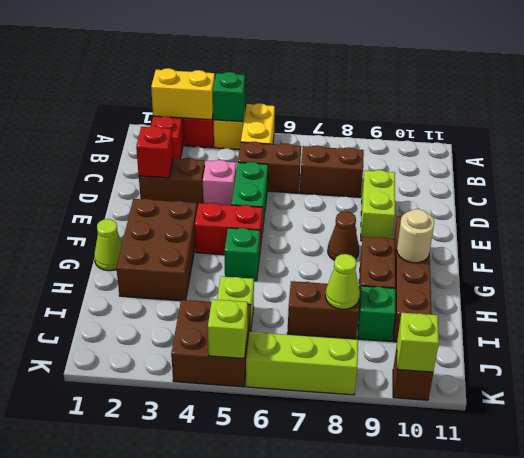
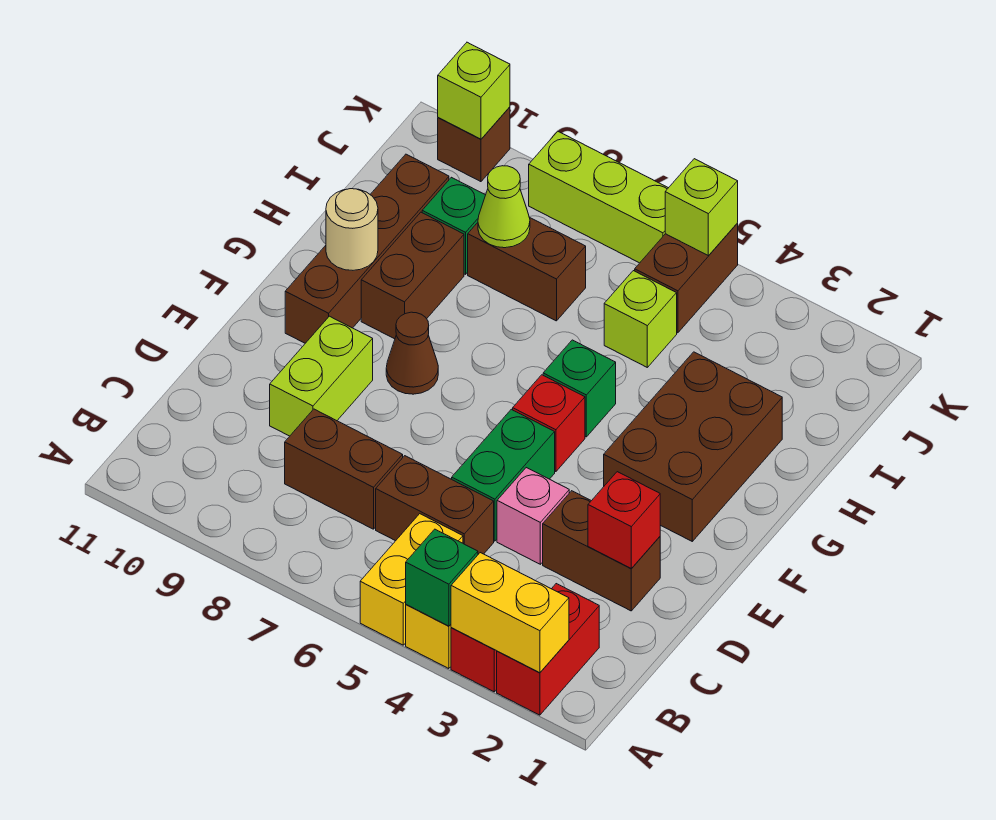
red 1x2 brick [195,203,263,257] -> red 1x1 brick [513,375,585,472]
lime 1x1 cone [94,219,122,271] -> none
brown 2x2 brick [171,300,251,387] -> brown 1x2 brick [635,224,738,333]

